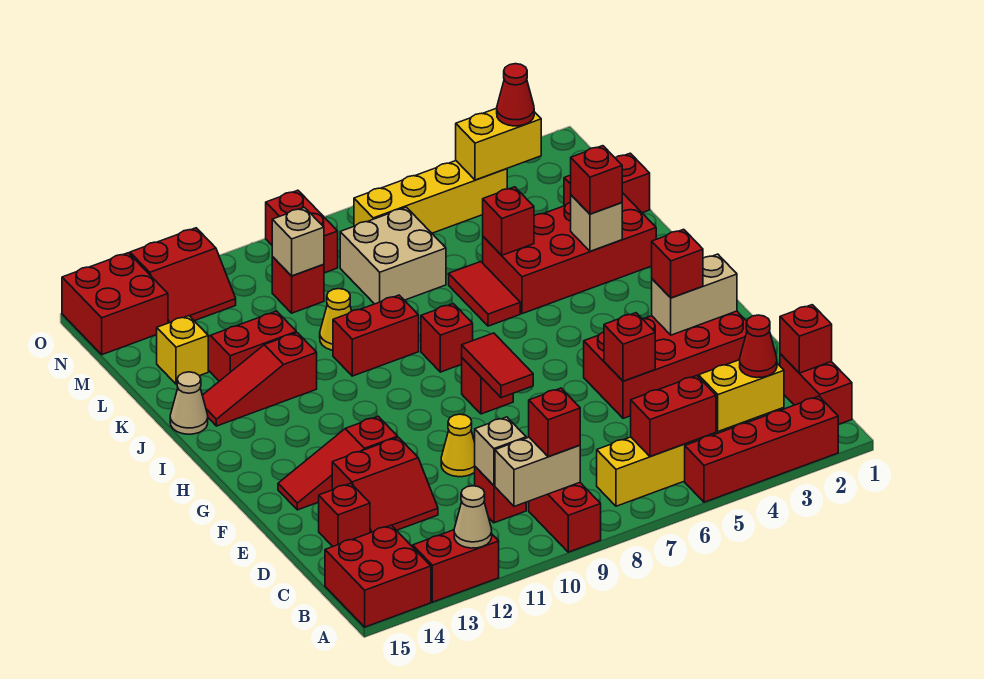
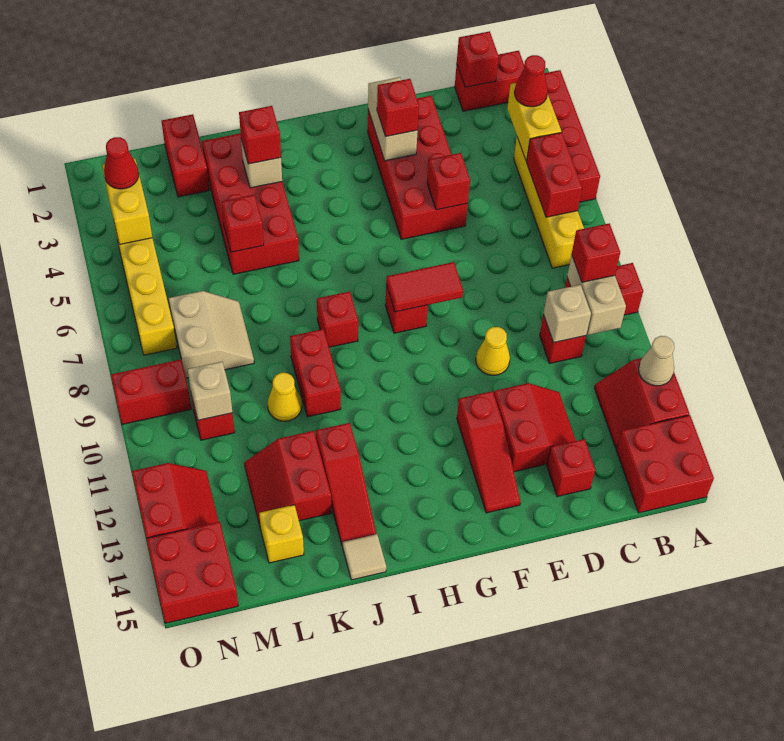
red 1x2 tile [449,261,520,326] -> none
tan 1x1 cone [170,372,208,434] -> tan 1x1 tile [343,534,386,580]
tan 2x2 brick [340,207,446,304] -> tan 2x2 slope [169,291,254,378]

